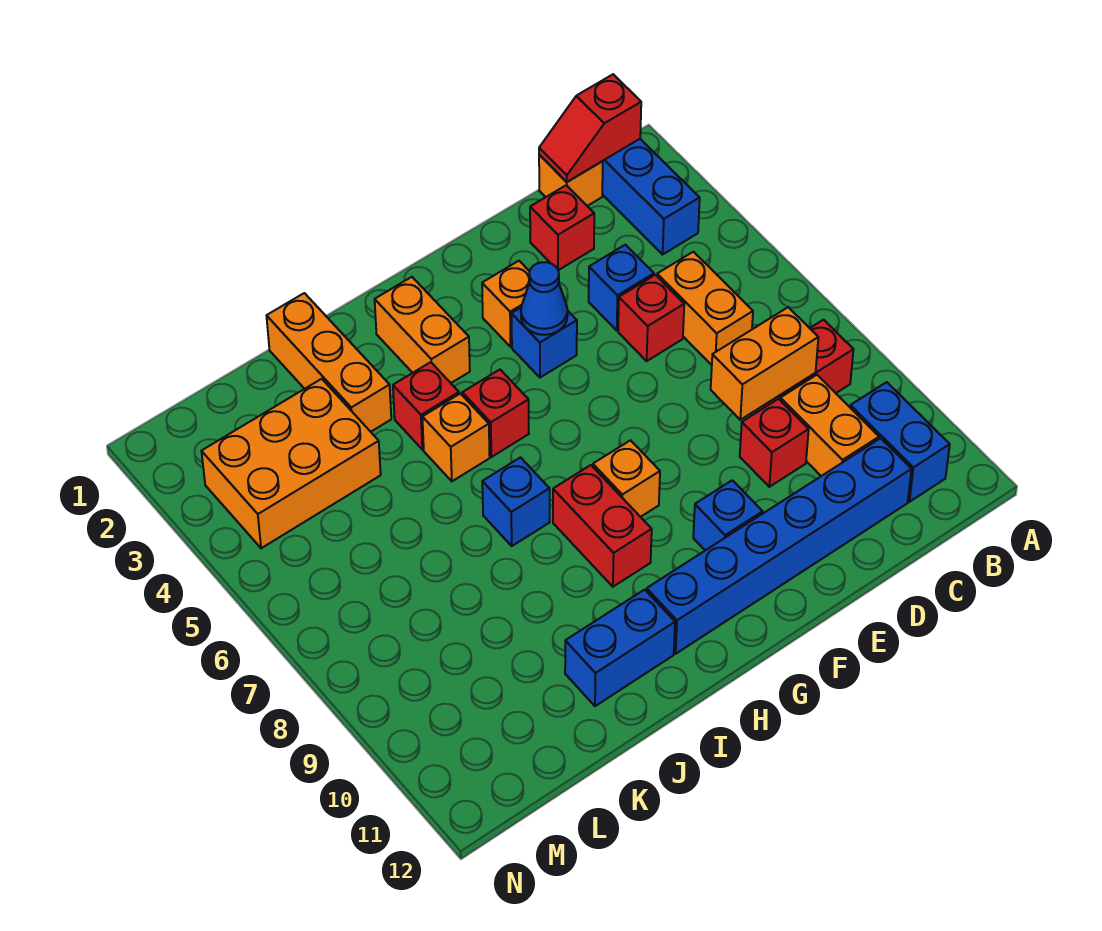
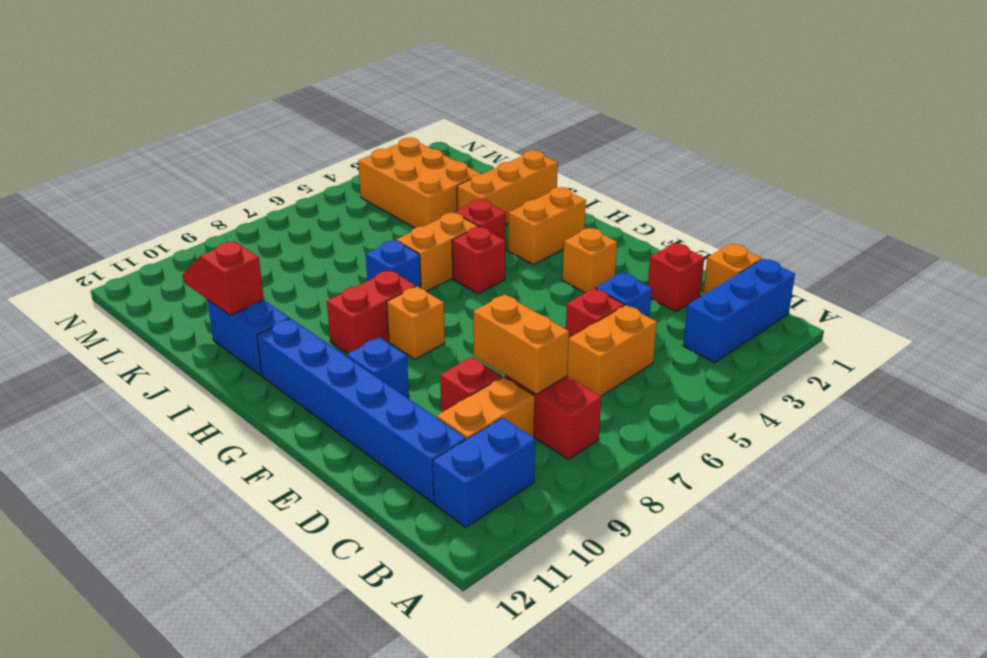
red 1x2 slope [539,74,641,182] -> red 1x2 slope moved to [183,241,264,315]
blue 1x1 brick [512,308,577,378] -> none
blue 1x1 cone [521,262,568,335] -> none
orange 1x1 brick [422,394,490,481] -> orange 1x2 brick [396,213,478,291]

